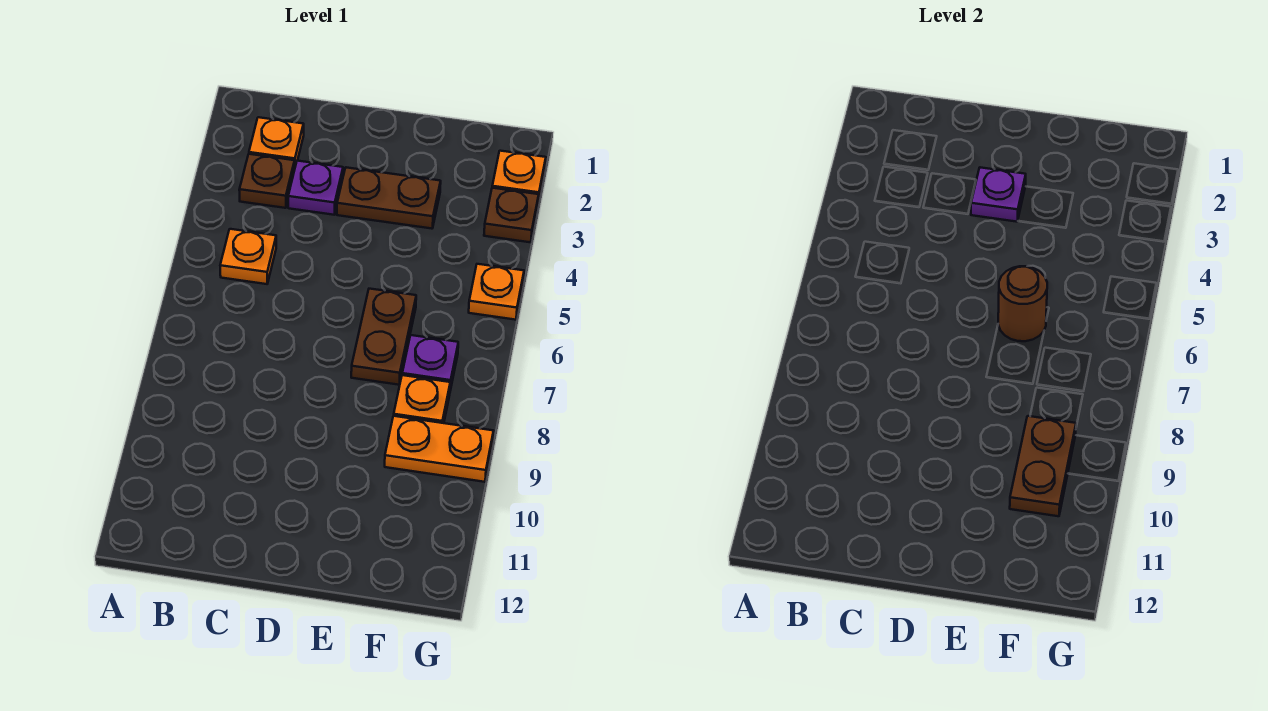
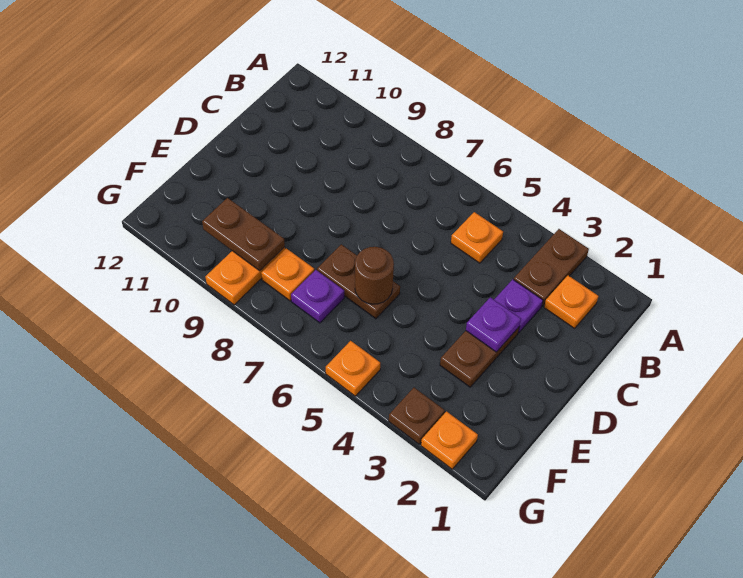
brown 1x1 plate [239,154,295,208] -> brown 1x2 plate [514,229,589,306]

